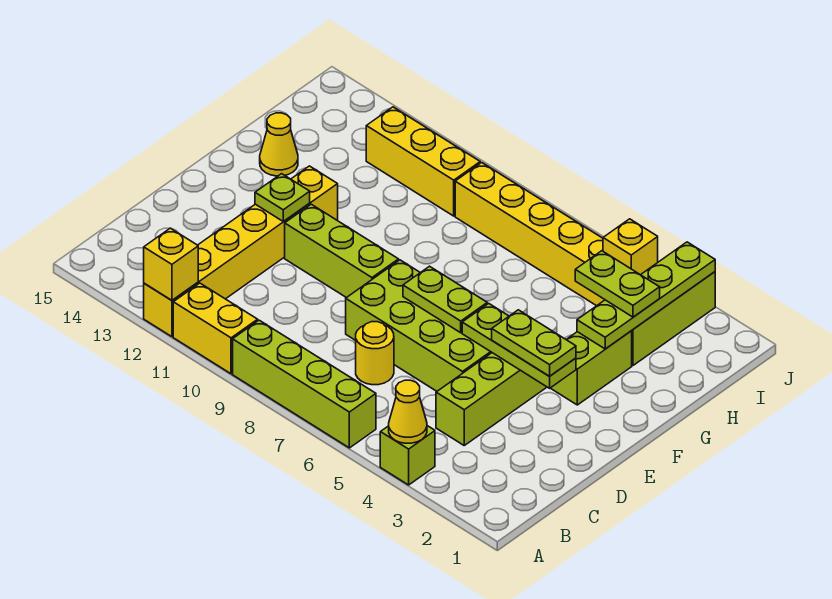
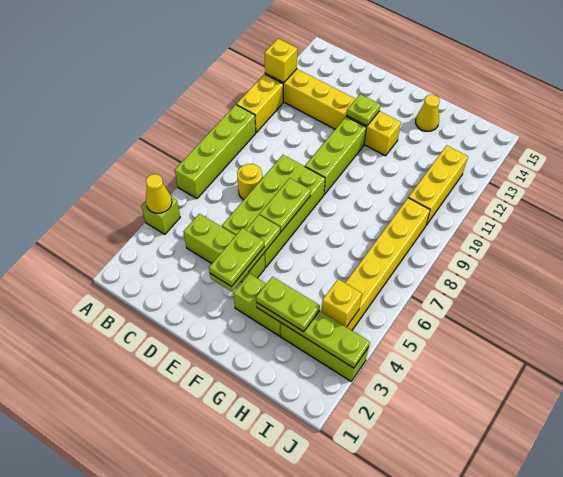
lime 1x2 plate [575,251,660,317] -> lime 1x2 plate turned to [256,277,320,332]

